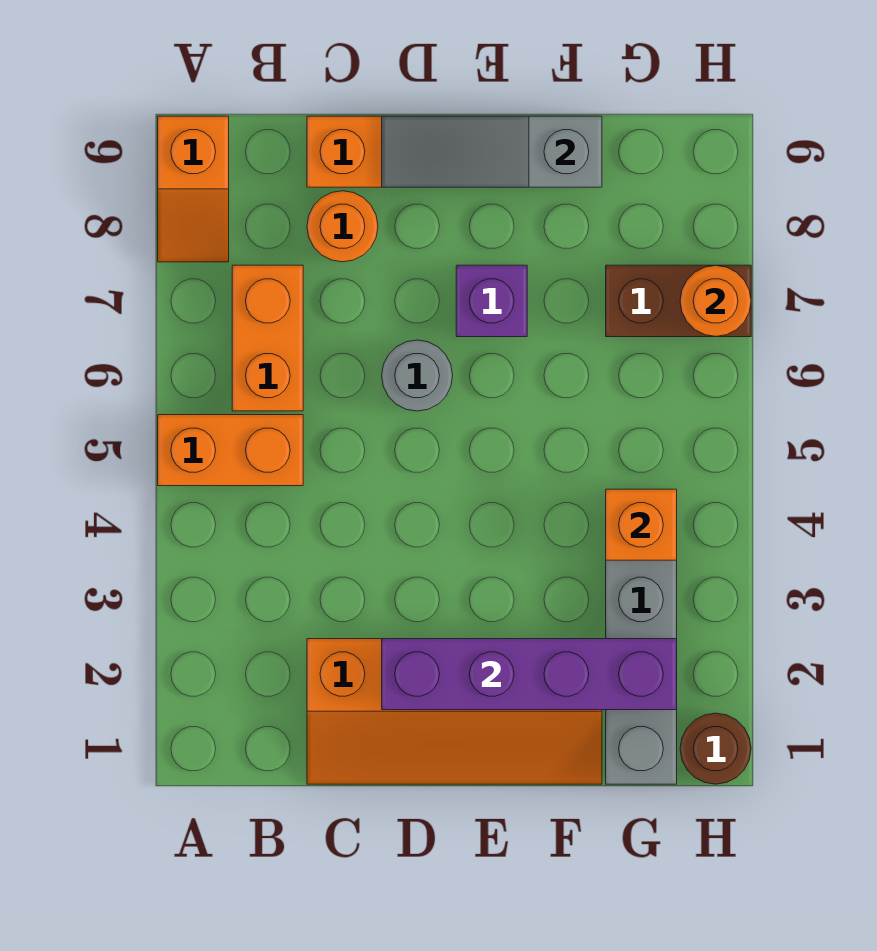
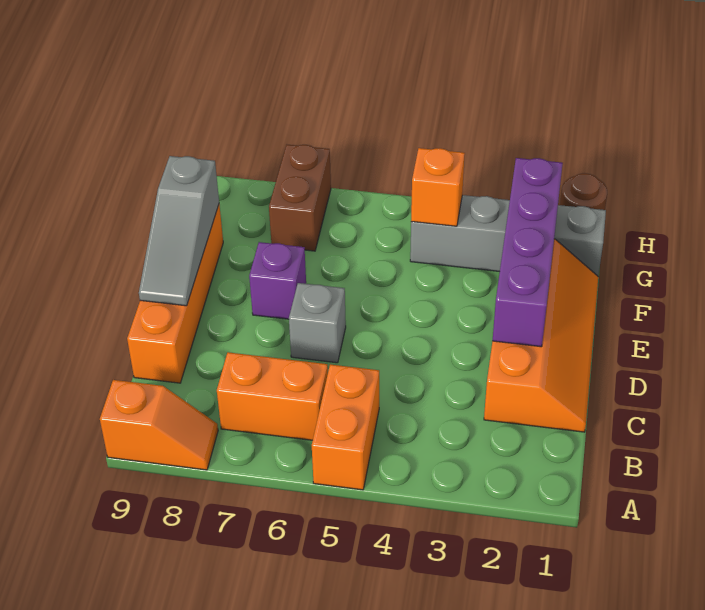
orange 1x1 round brick [307,191,378,262] -> none
grey 1x1 round brick [382,340,453,411] -> grey 1x1 brick [289,283,346,363]
orange 1x1 round brick [680,265,751,336] -> none

